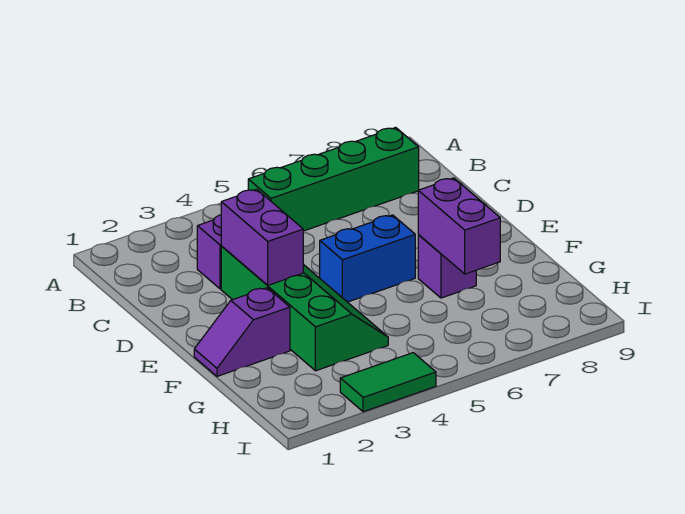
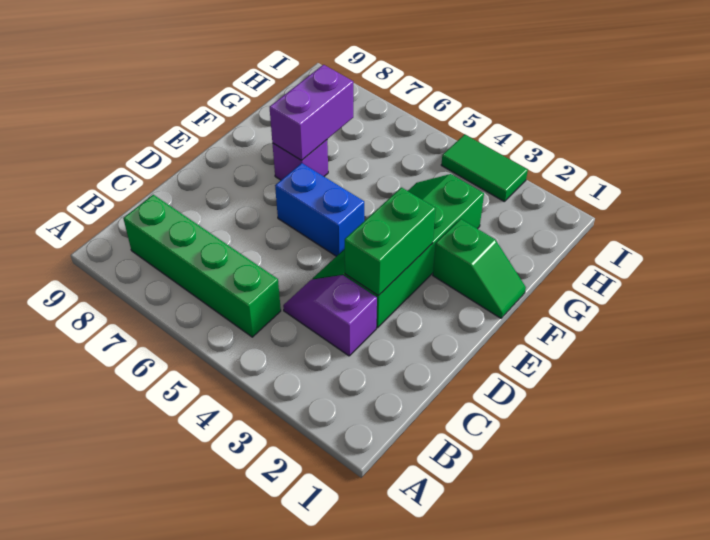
purple 1x2 brick [221,189,303,285] -> green 1x2 brick [345,188,436,296]
purple 1x2 slope [194,288,290,376] -> green 1x2 slope [433,219,526,318]

